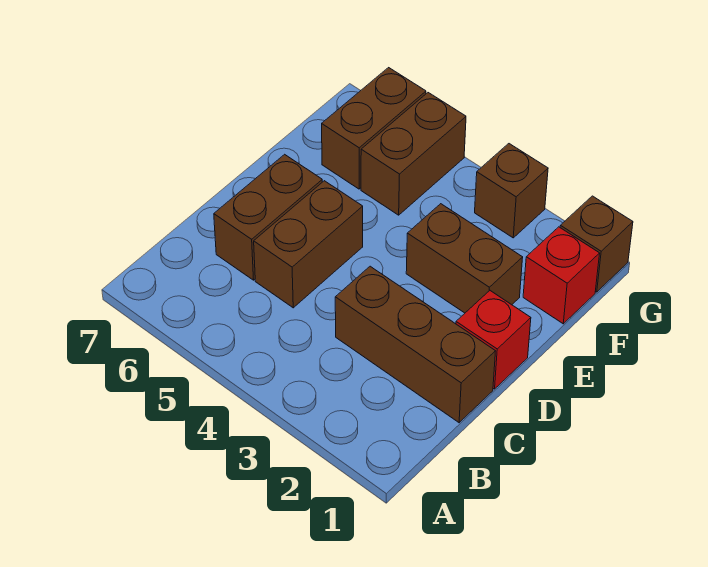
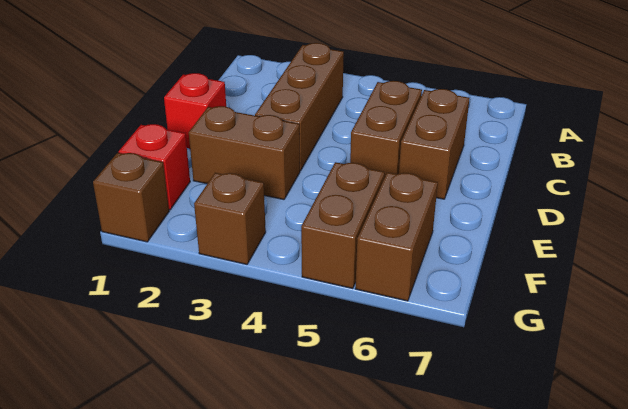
brown 1x3 brick [335,266,495,423] -> brown 1x3 brick turned to [255,43,344,171]

